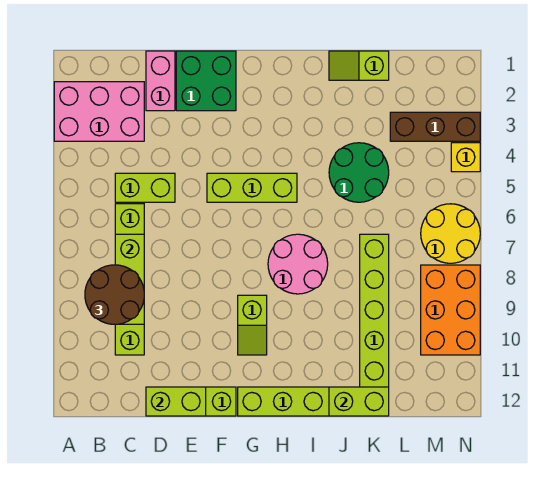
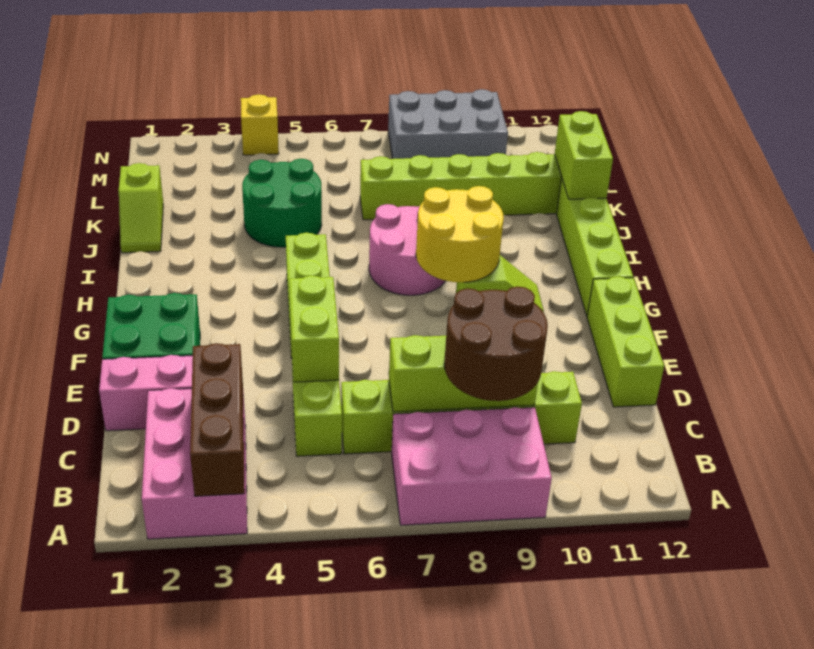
none -> pink 2x3 brick [392,407,552,525]
lime 1x2 brick [146,387,206,416] -> lime 1x2 brick moved to [289,275,339,382]
brown 1x3 brick [390,112,480,141] -> brown 1x3 brick moved to [190,343,245,496]
yellow 2x2 round brick [421,204,480,263] -> yellow 2x2 round brick moved to [416,186,504,282]
orange 2x3 brick [421,265,480,355] -> grey 2x3 brick [388,89,508,159]

